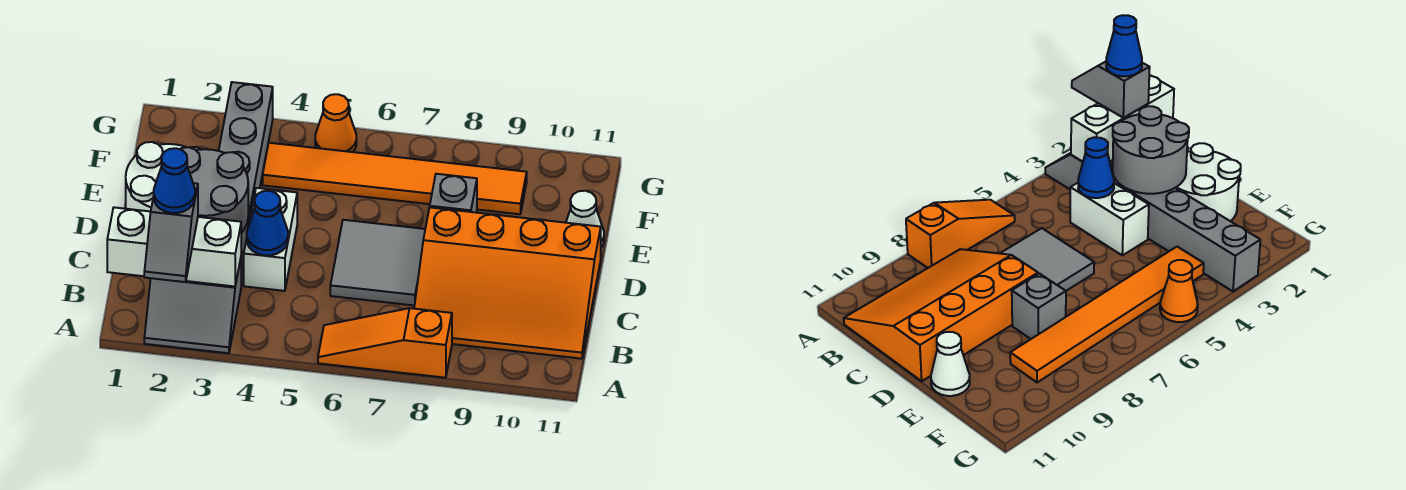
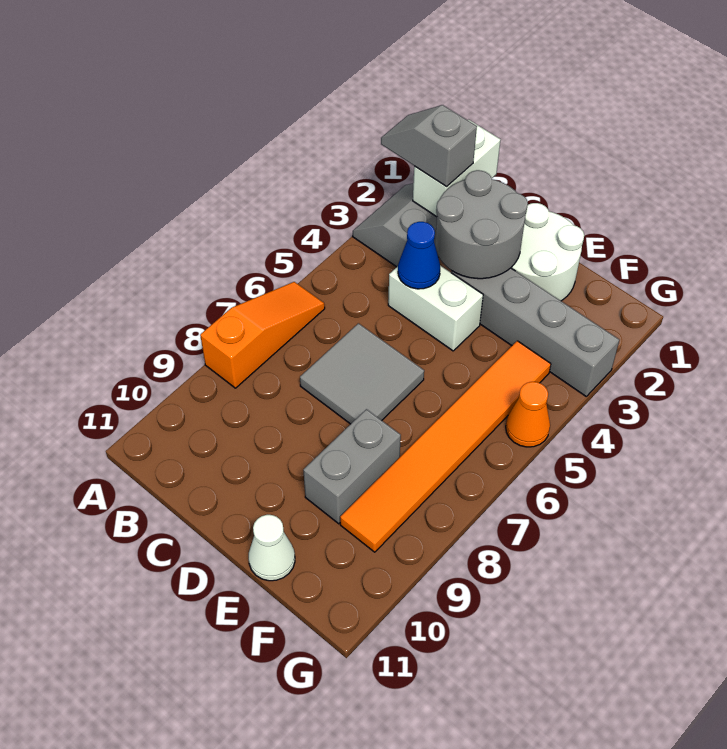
white 1x3 brick [107,207,241,286] -> white 1x2 brick [413,120,500,217]
blue 1x1 cone [154,148,195,213] -> none
orange 3x4 slope [414,207,601,359] -> none
grey 1x1 brick [430,174,477,213] -> grey 1x2 brick [303,409,401,524]

